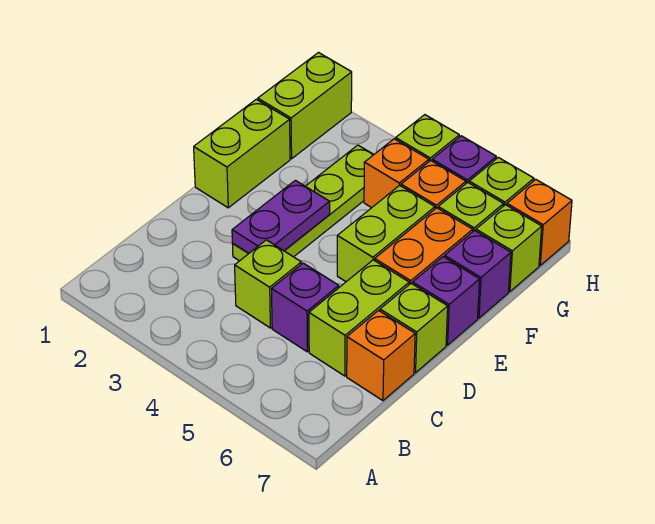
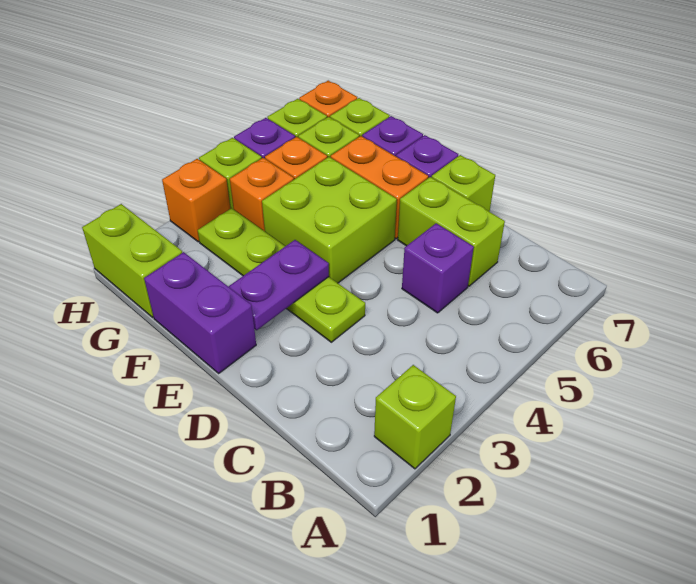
lime 1x1 brick [235,240,301,328] -> lime 1x1 brick moved to [374,365,456,469]
orange 1x1 brick [347,311,415,401] -> orange 1x1 brick moved to [162,159,230,242]
purple 1x2 plate [232,180,330,253] -> purple 1x2 plate turned to [228,240,329,330]
lime 1x2 brick [194,99,290,208] -> purple 1x2 brick [144,252,256,373]
lime 1x2 brick [337,185,435,282] -> lime 2x2 brick [262,157,397,283]

